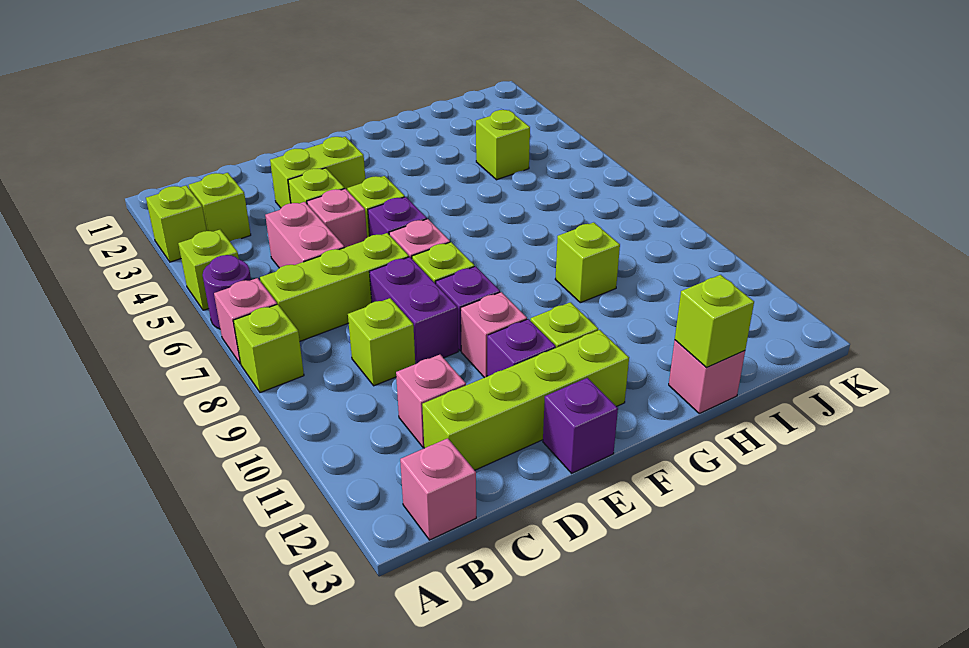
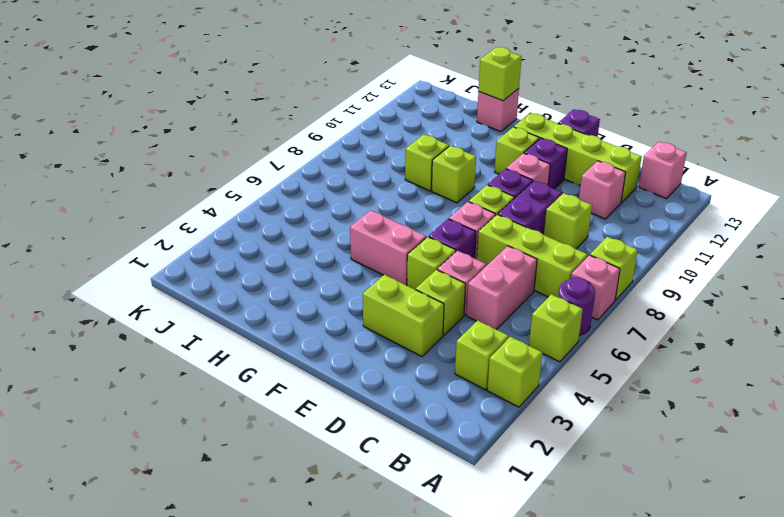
none -> pink 1x2 brick [350,210,426,285]
lime 1x1 brick [476,110,530,180] -> lime 1x1 brick moved to [432,146,476,203]

